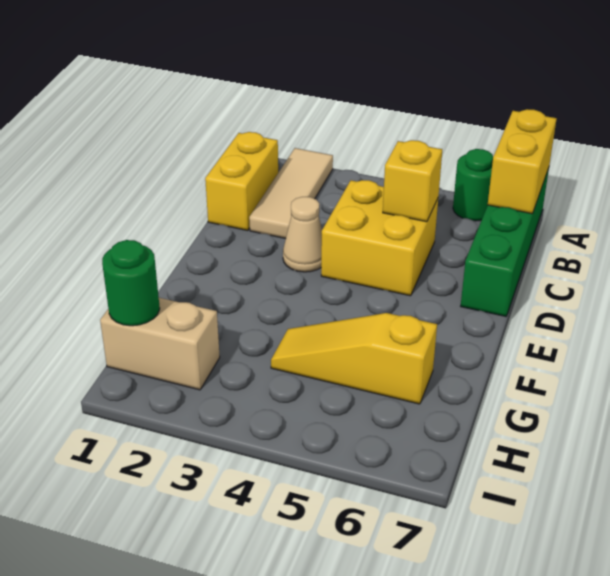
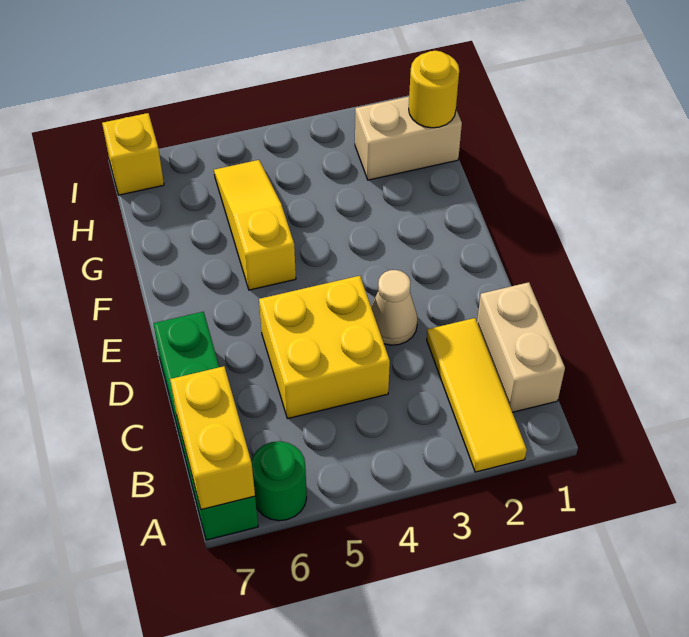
tan 1x3 tile [249,148,333,239] -> yellow 1x3 tile [427,318,527,472]
yellow 1x2 brick [205,132,278,231] -> tan 1x2 brick [477,282,565,412]
yellow 1x1 brick [383,140,442,222] -> yellow 1x1 brick moved to [102,113,164,195]
yellow 1x3 slope [271,313,437,404] -> yellow 1x3 slope turned to [214,160,296,290]
green 1x1 round brick [102,240,160,326] -> yellow 1x1 round brick [409,51,459,128]

